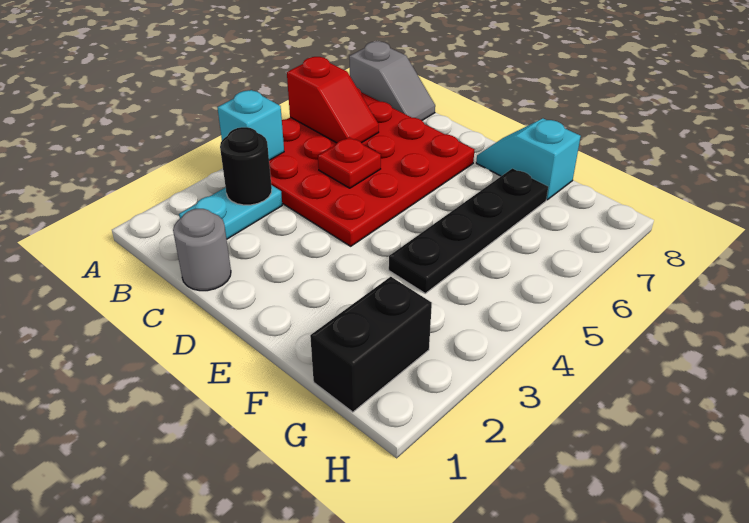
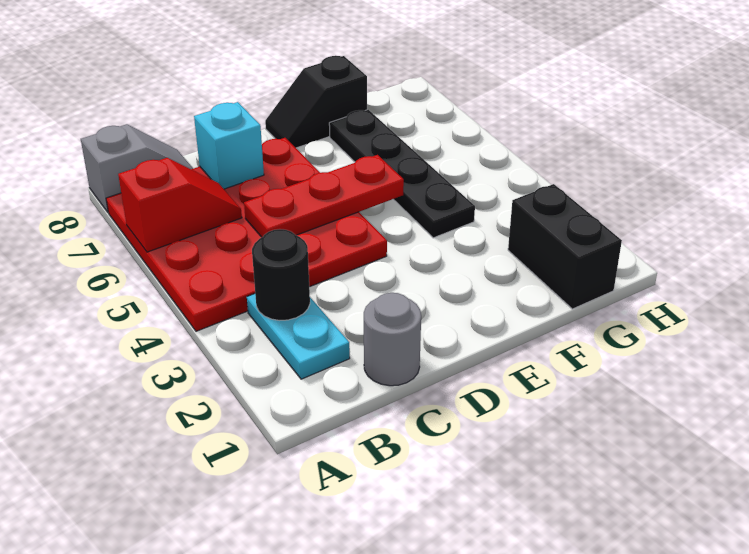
cyan 1x1 brick [217,90,284,160] -> cyan 1x1 brick moved to [194,102,264,189]
red 1x1 plate [318,137,381,188] -> red 1x3 plate [244,155,404,237]
cyan 1x2 slope [476,119,581,200] -> black 1x2 slope [265,56,367,148]

